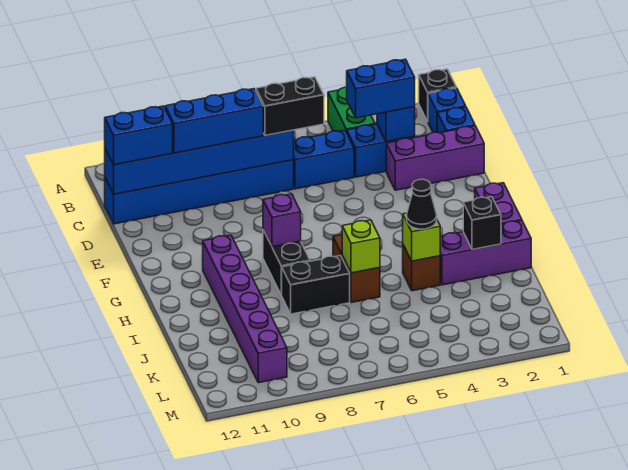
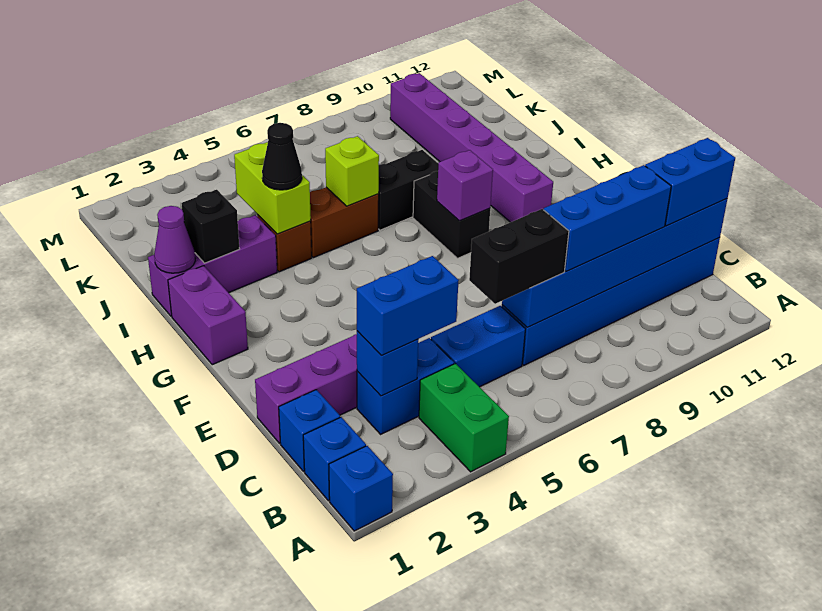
black 1x1 brick [419,69,456,121] -> blue 1x1 brick [329,446,393,531]
brown 1x2 brick [333,235,380,303] -> brown 1x2 brick turned to [310,187,379,258]
none -> purple 1x1 cone [154,206,195,273]
lime 1x1 brick [403,213,440,261] -> lime 1x2 brick [234,142,311,234]

